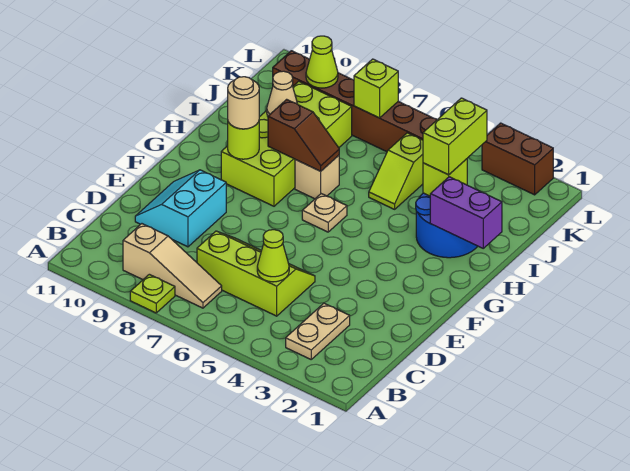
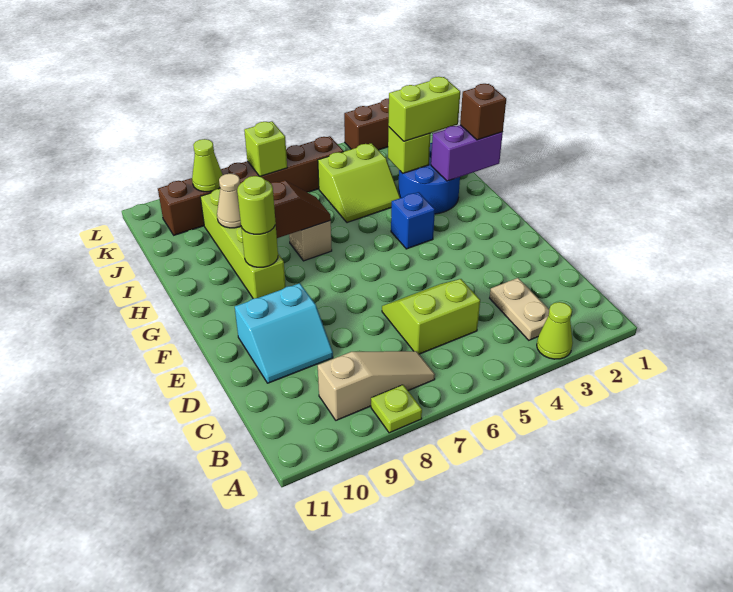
lime 2x3 slope [197,231,315,316] -> lime 2x2 slope [382,279,480,354]
lime 1x1 cone [257,230,289,282] -> lime 1x1 cone moved to [537,302,573,359]
cyan 2x2 slope [135,170,226,247] -> cyan 2x2 slope turned to [235,283,333,383]
none -> blue 1x1 brick [391,192,435,249]
tan 1x1 plate [302,194,347,232] -> none
lime 2x4 brick [221,81,352,206] -> lime 1x4 brick [200,189,286,299]
tan 1x1 round brick [228,77,259,129] -> lime 1x1 round brick [237,176,275,234]
none -> brown 1x1 brick [460,84,506,140]
lime 1x2 brick [423,98,487,175] -> lime 1x2 brick turned to [388,77,460,141]
lime 1x2 slope [369,133,423,209] -> lime 2x2 slope [318,143,400,223]

